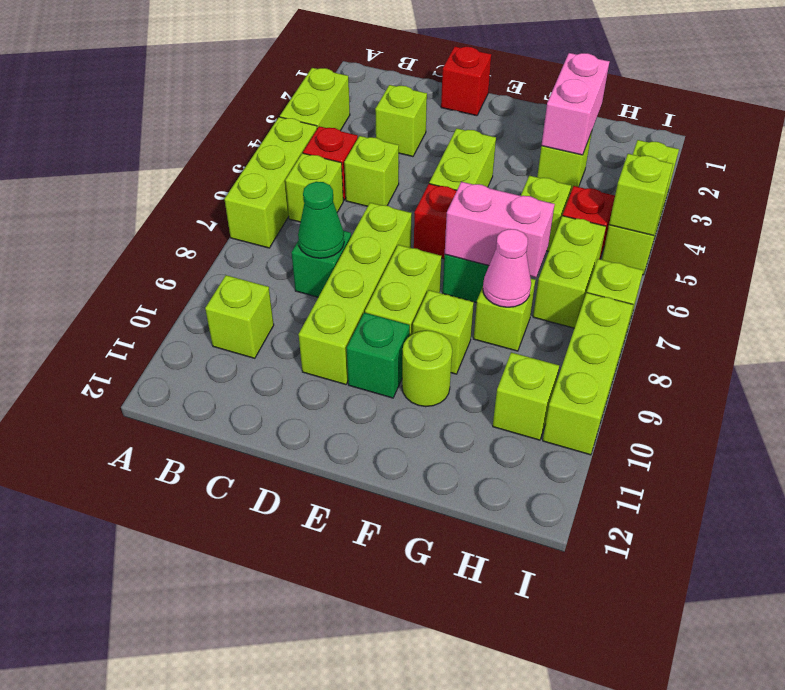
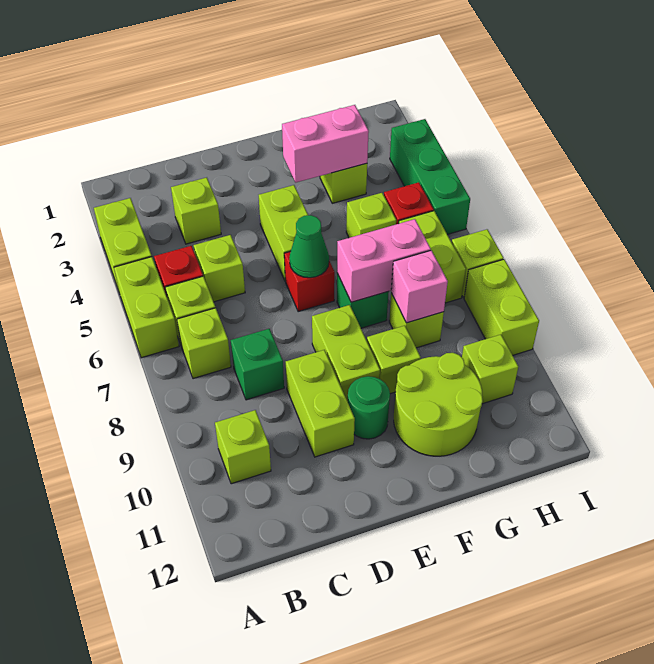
lime 1x3 brick [224,117,317,248] -> lime 1x2 brick [114,257,179,358]
green 1x1 cone [298,182,344,258] -> green 1x1 cone moved to [289,215,329,278]
red 1x1 brick [441,47,491,116] -> none
lime 1x4 brick [298,203,412,385] -> lime 1x2 brick [286,350,355,457]
green 1x1 brick [347,313,410,398] -> green 1x1 round brick [348,376,390,439]
lime 1x1 round brick [402,331,452,407] -> lime 2x2 round brick [394,353,483,456]
pink 1x2 brick [541,53,610,155] -> pink 1x2 brick turned to [282,105,369,183]
pink 1x1 cone [483,229,531,307] -> pink 1x1 brick [391,250,448,323]
lime 1x3 brick [602,140,679,275] -> green 1x3 brick [390,119,470,235]
lime 1x1 brick [609,154,673,236] -> lime 1x1 brick moved to [177,308,231,379]
lime 1x3 brick [543,293,633,455] -> lime 1x2 brick [464,259,539,355]

